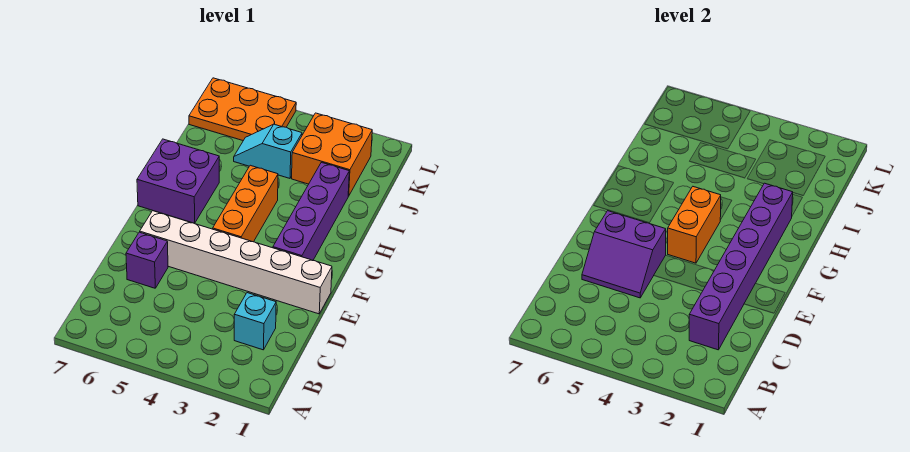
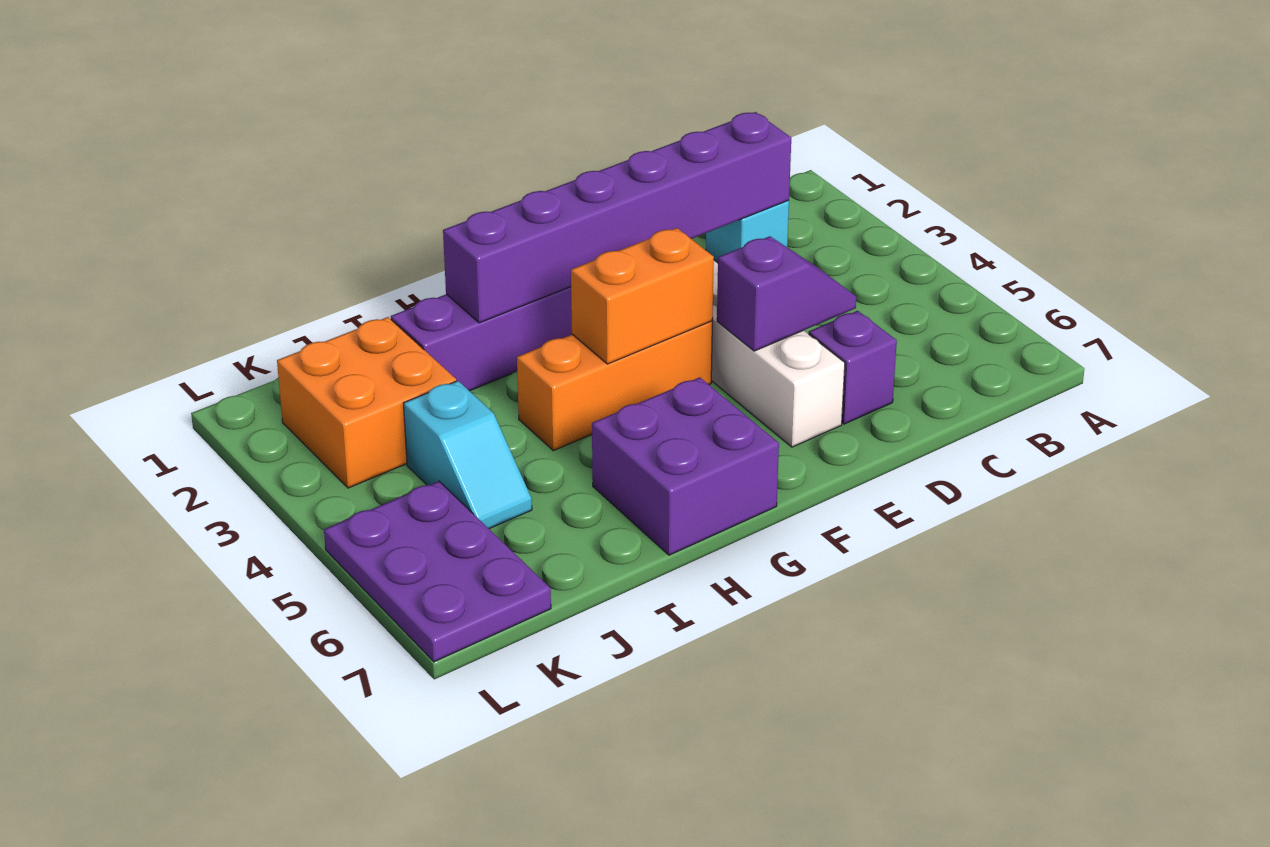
purple 2x2 slope [582,211,666,298] -> purple 1x2 slope [717,236,856,351]
orange 2x3 plate [189,78,296,141] -> purple 2x3 plate [324,481,551,662]

